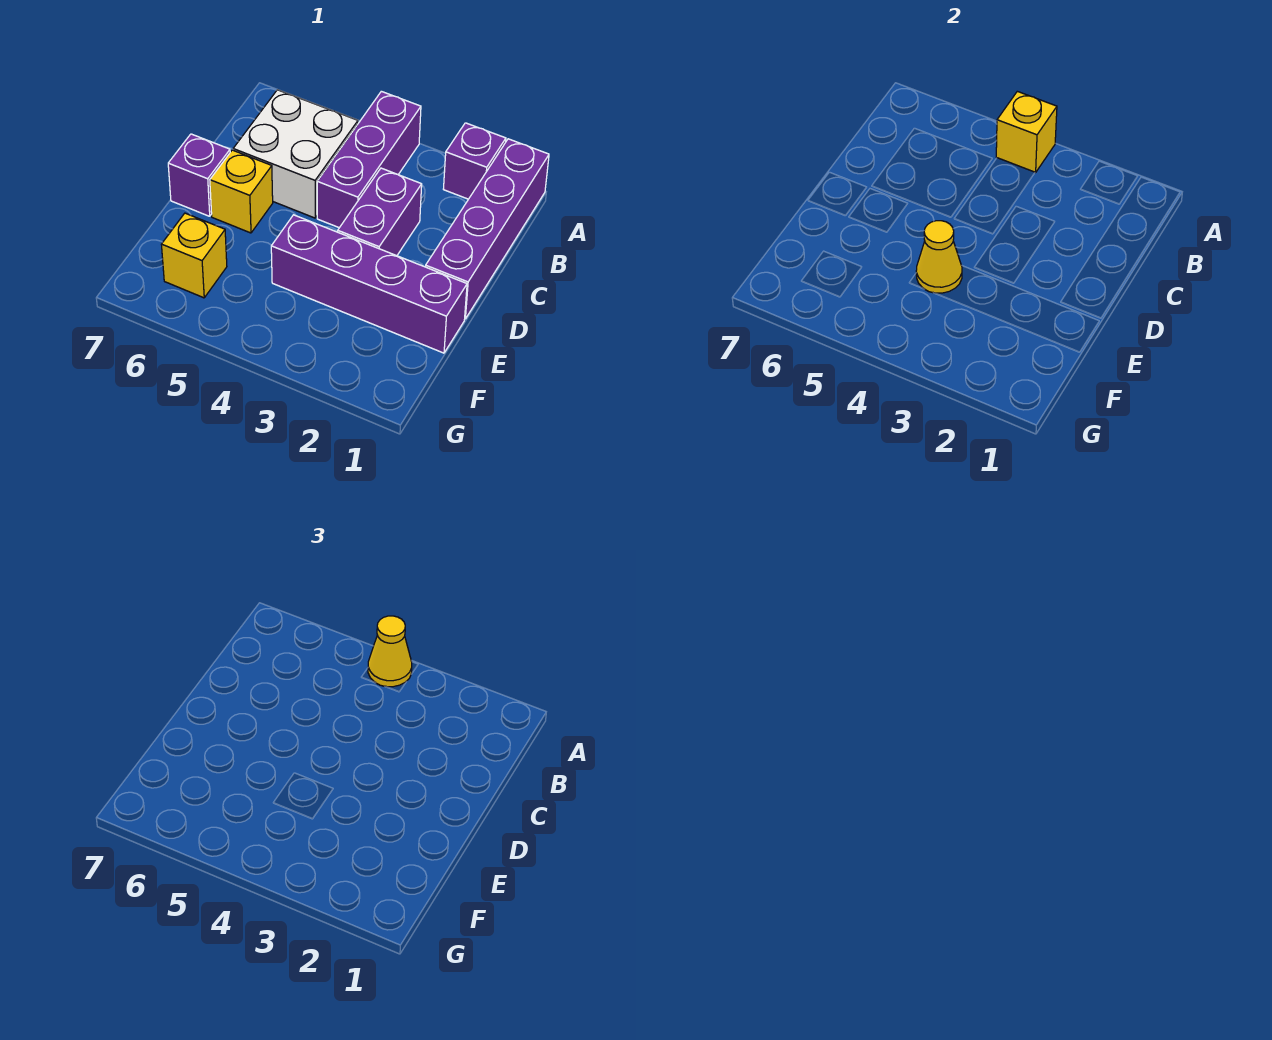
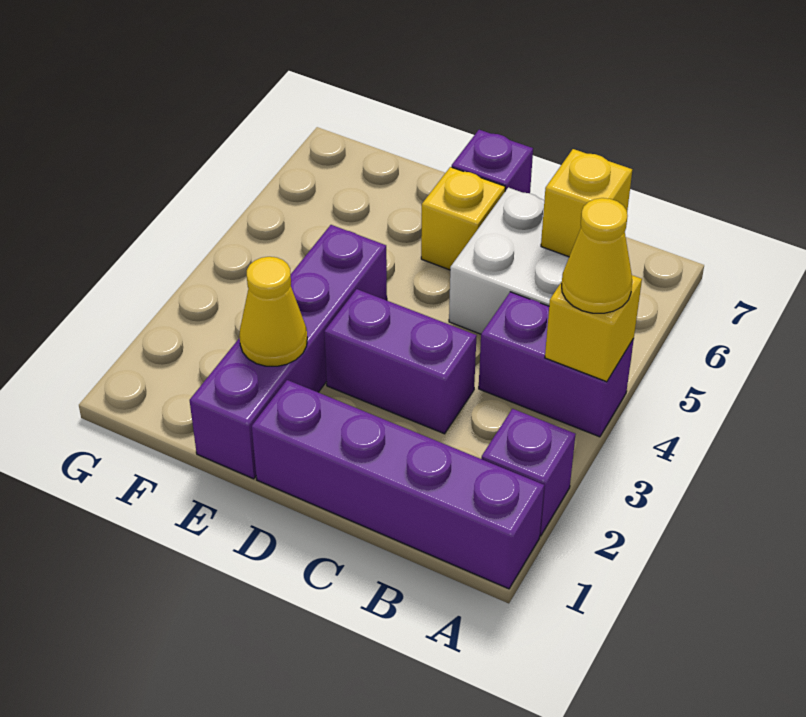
purple 1x3 brick [317,91,421,228] -> purple 1x2 brick [479,292,634,437]
yellow 1x1 cone [916,221,962,293] -> yellow 1x1 cone moved to [239,257,307,366]
yellow 1x1 brick [161,213,227,298] -> yellow 1x1 brick moved to [541,149,632,257]

